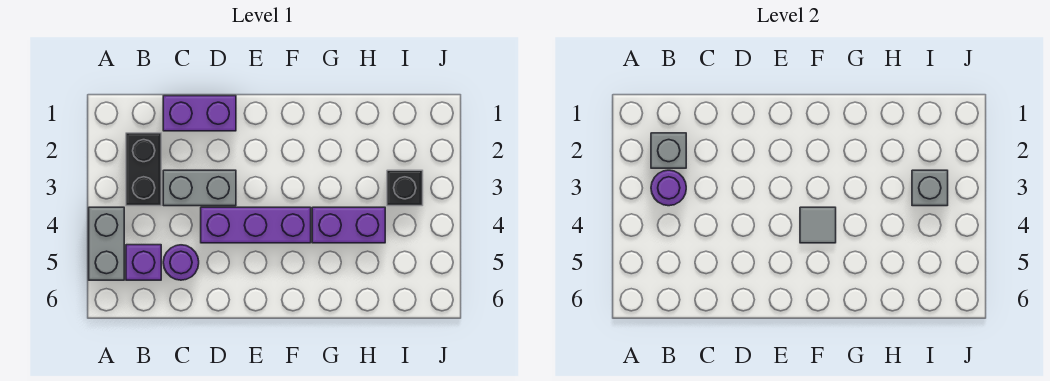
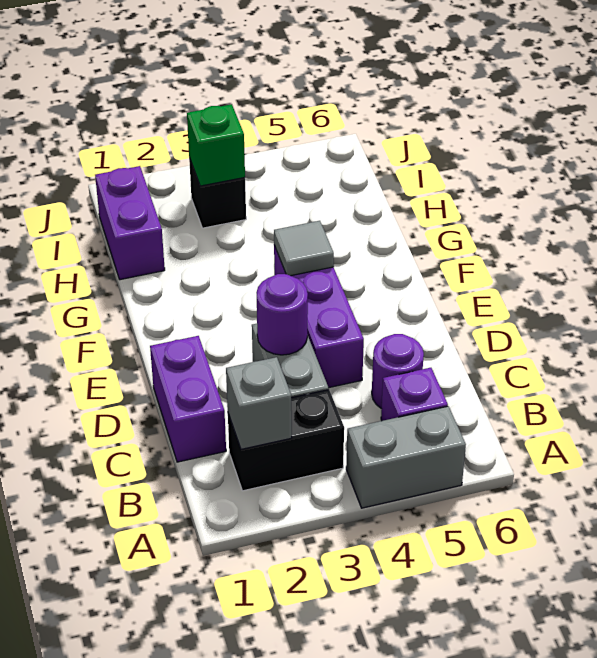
purple 1x1 round brick [651,170,686,206] -> purple 1x1 round brick moved to [256,274,308,355]
purple 1x2 brick [312,207,385,243] -> purple 1x2 brick moved to [95,166,165,280]
grey 1x1 brick [912,170,948,206] -> green 1x1 brick [187,104,245,186]

